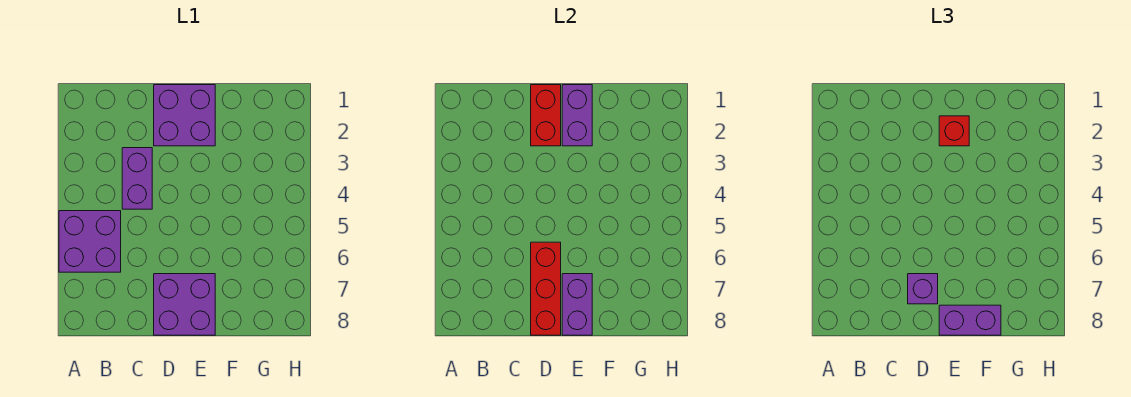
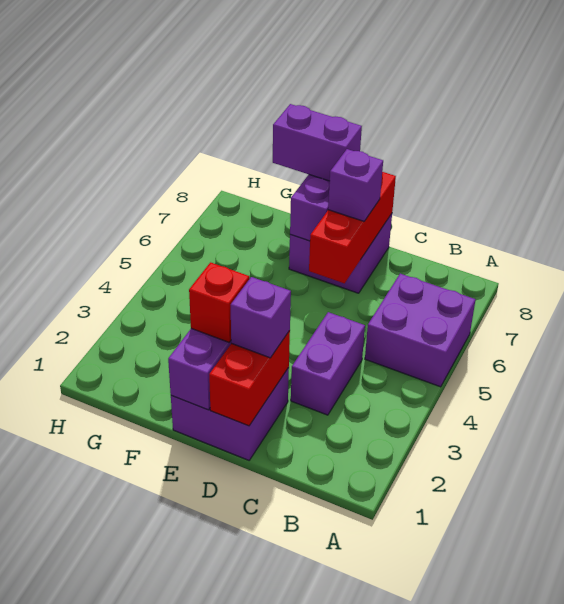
none -> purple 1x1 brick [231,277,291,358]

